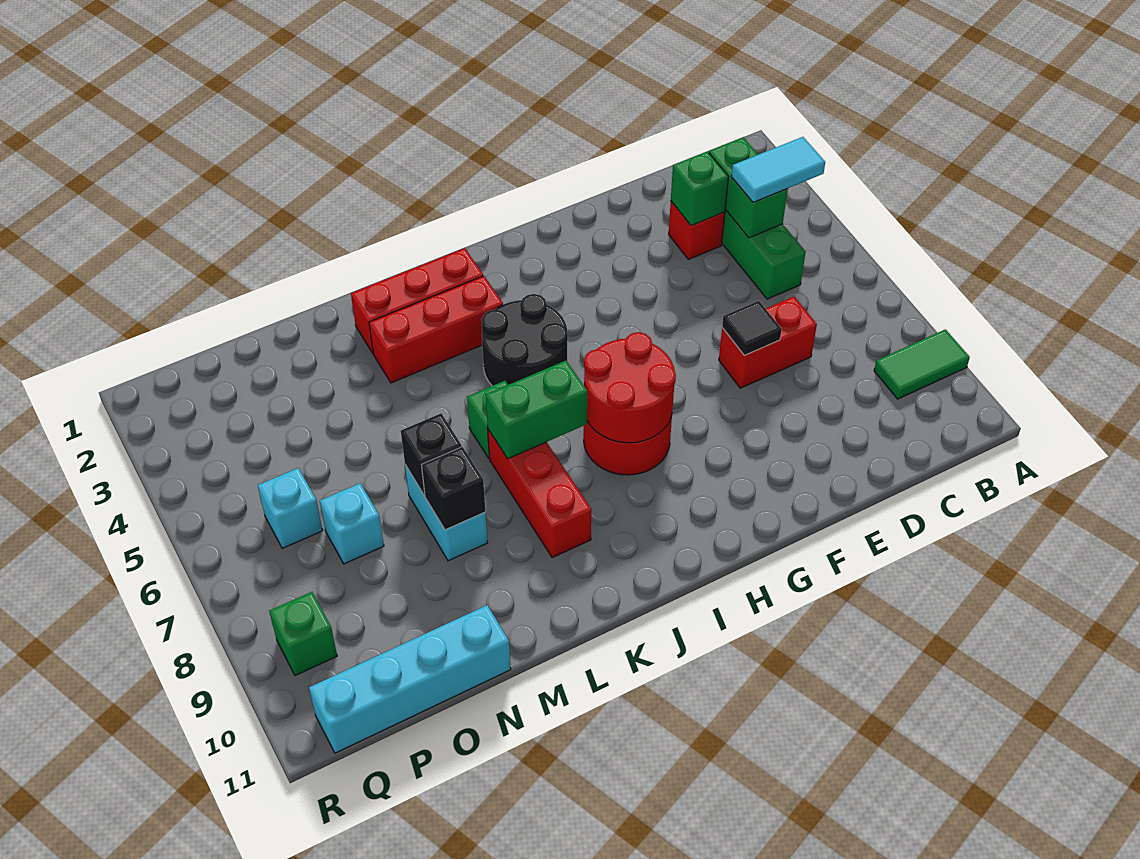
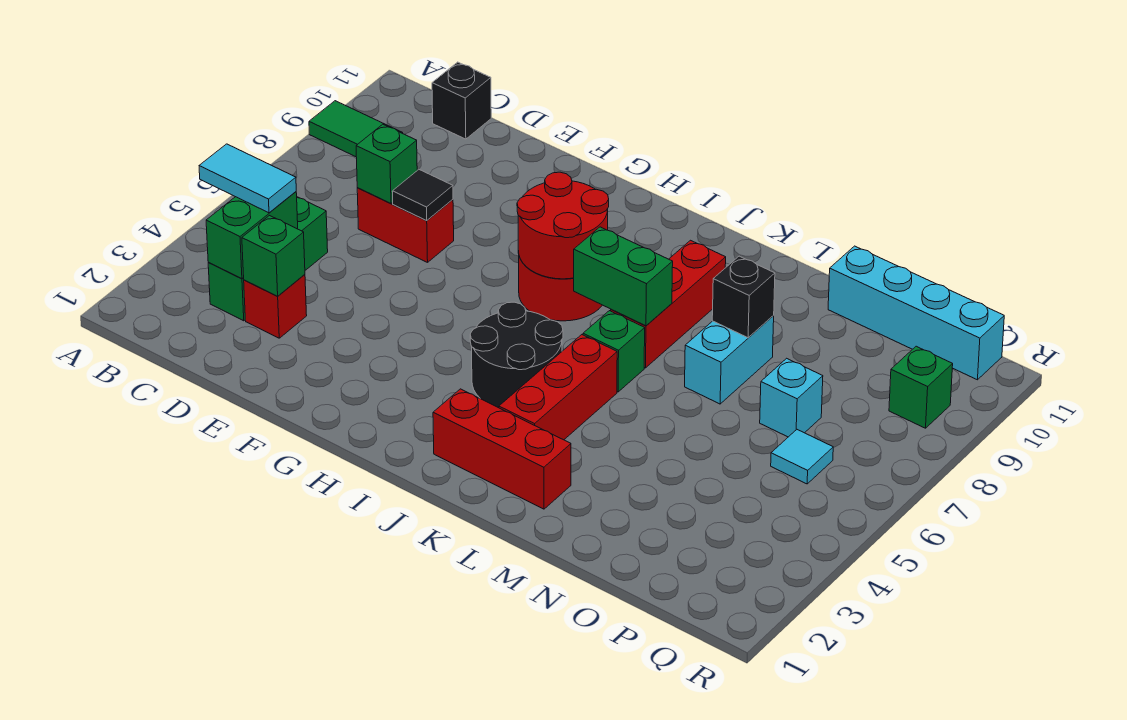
none -> green 1x1 brick [356,124,417,204]
red 1x3 brick [369,276,503,383] -> red 1x3 brick turned to [499,335,617,440]
black 1x1 brick [401,414,462,495] -> black 1x1 brick moved to [432,62,491,139]
cyan 1x1 brick [258,468,323,548] -> cyan 1x1 tile [771,430,833,484]

